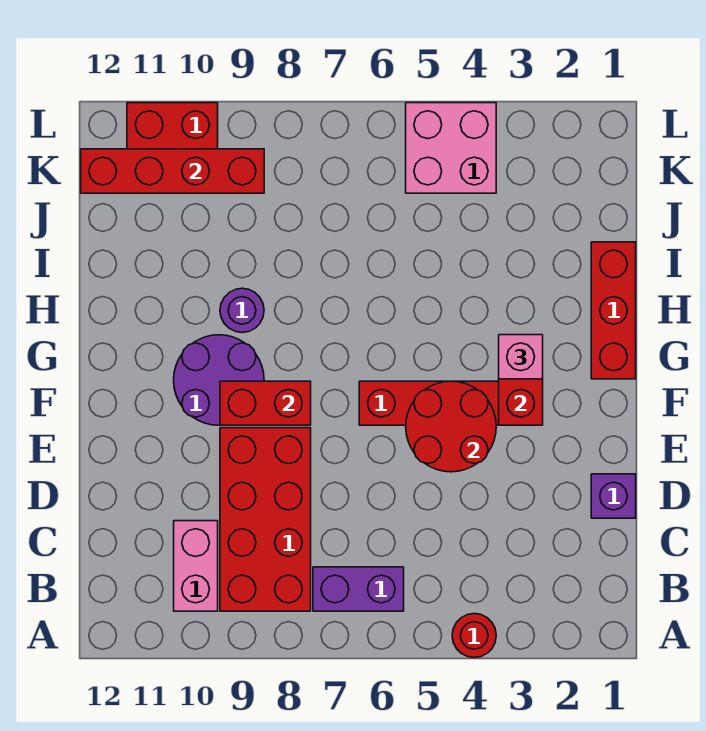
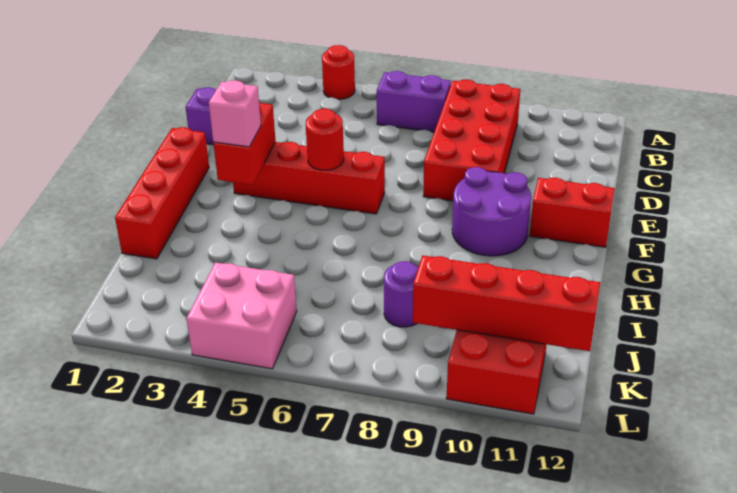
pink 1x2 brick [174,521,218,611] -> none
red 2x2 round brick [406,381,496,472] -> red 1x1 round brick [306,109,344,170]
red 1x2 brick [220,381,311,425] -> red 1x2 brick moved to [530,178,615,247]
red 1x3 brick [591,242,636,379] -> red 1x4 brick [115,127,209,259]
purple 1x1 round brick [220,288,264,333] -> purple 1x1 round brick moved to [384,261,418,327]

